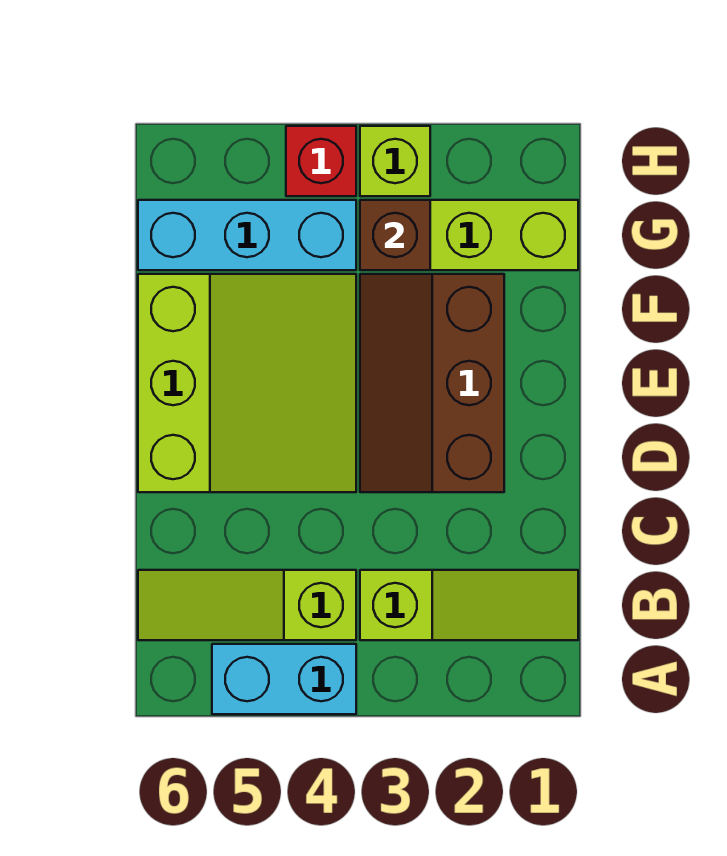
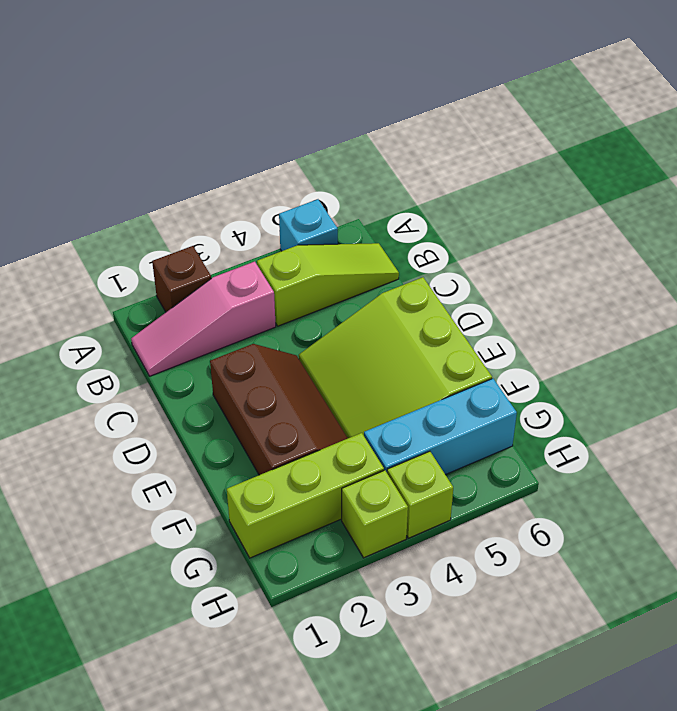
cyan 1x2 brick [212,644,356,714] -> cyan 1x1 brick [279,199,338,251]
lime 1x3 slope [360,570,578,640] -> pink 1x3 slope [131,262,276,376]
brown 1x1 brick [360,200,430,270] -> brown 1x1 brick moved to [152,246,211,312]
red 1x1 brick [286,126,356,196] -> lime 1x1 brick [387,451,453,538]

